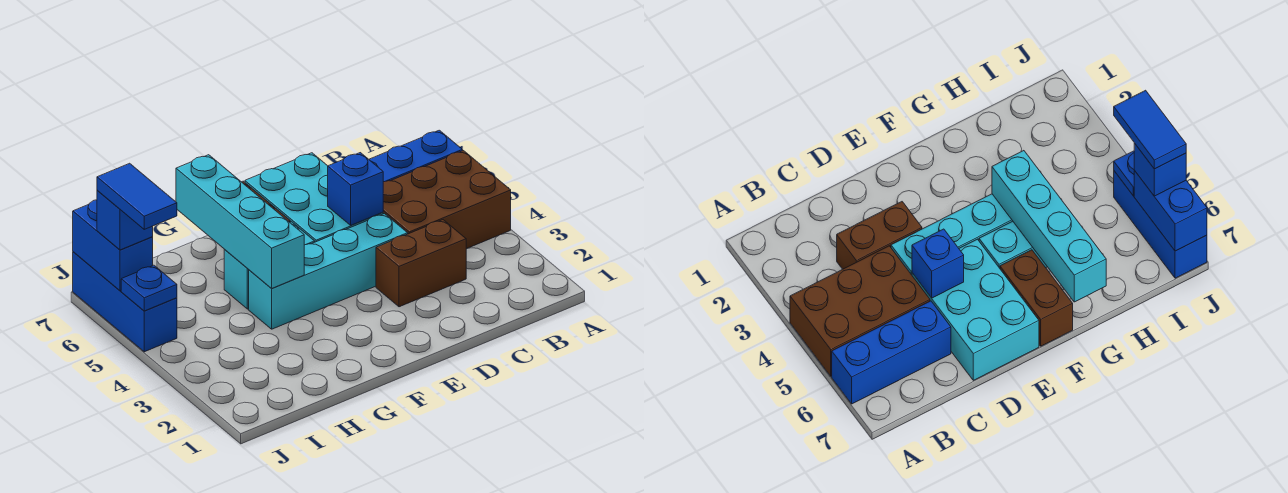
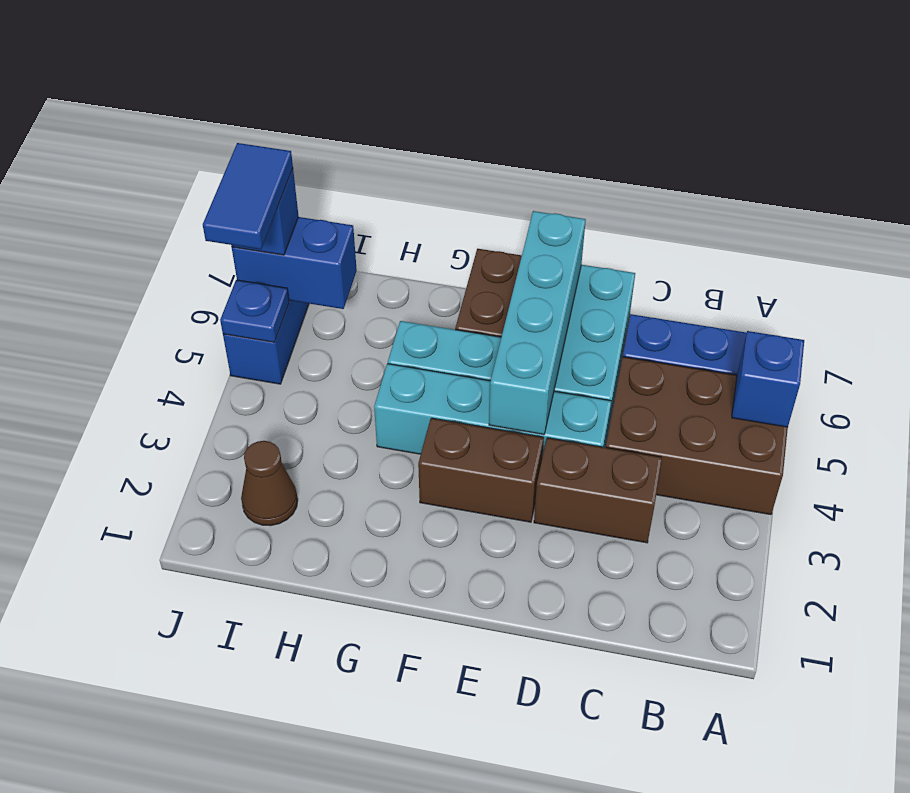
blue 1x1 brick [328,153,383,225] -> blue 1x1 brick moved to [732,331,804,427]
none -> brown 1x2 brick [418,418,544,522]
cyan 1x4 brick [176,155,304,289] -> cyan 1x4 brick moved to [489,211,586,435]
none -> brown 1x1 cone [241,441,298,526]
blue 1x2 brick [73,200,153,291] -> blue 1x2 brick turned to [232,217,357,309]

